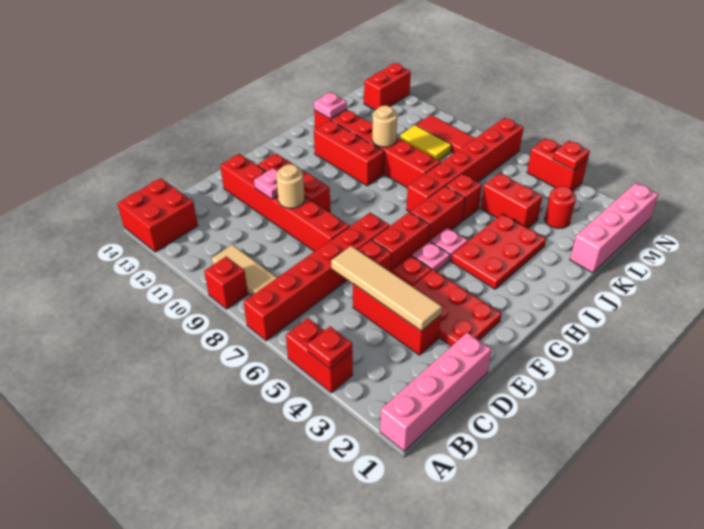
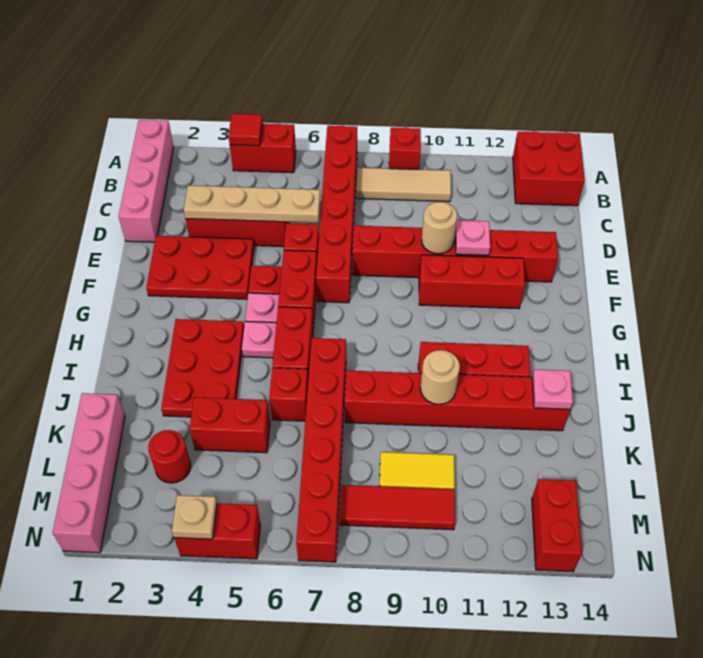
red 1x1 plate [308,327,352,369] -> red 1x1 tile [228,114,263,146]
tan 1x4 tile [331,246,442,331] -> tan 1x4 plate [184,185,320,223]
red 1x1 plate [553,141,590,170] -> tan 1x1 plate [172,495,217,539]

